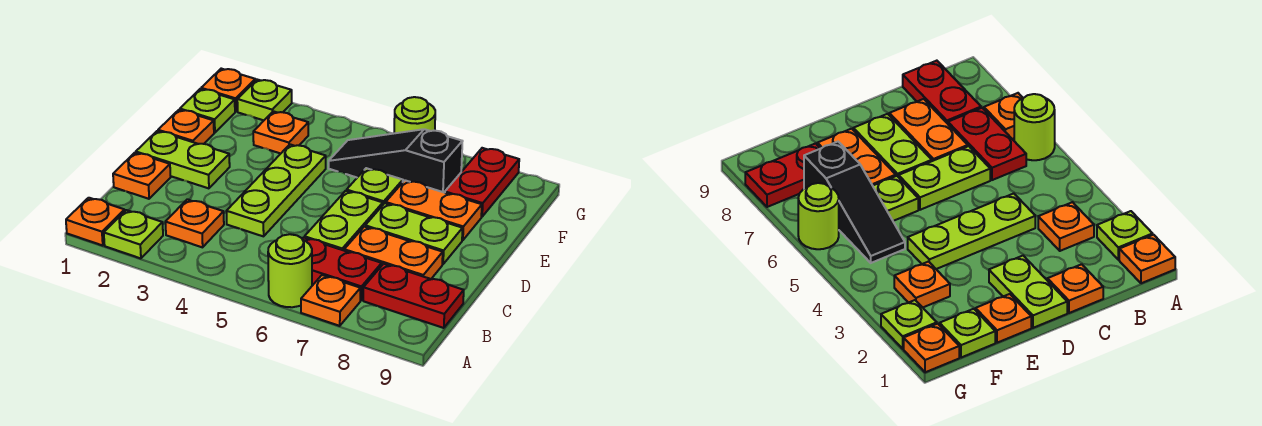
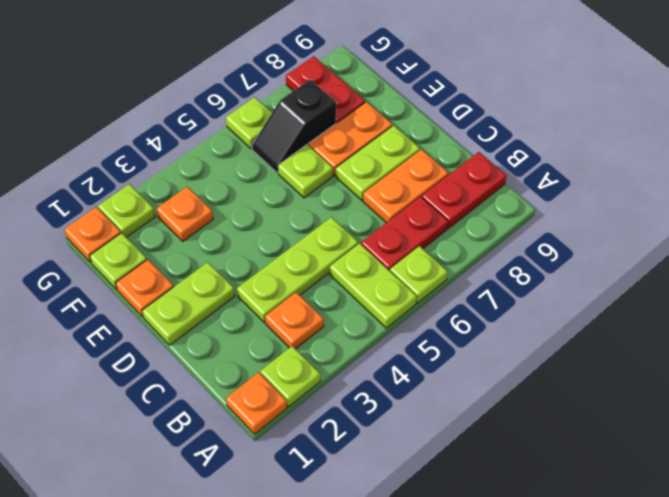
lime 1x1 round brick [268,234,312,307] -> lime 1x1 plate [390,246,448,303]
orange 1x1 plate [301,275,360,326] -> none
orange 1x1 plate [113,153,171,199] -> none
lime 1x3 plate [227,144,326,236] -> lime 1x3 plate turned to [237,217,358,322]
lime 1x2 plate [305,191,383,250] -> lime 1x2 plate moved to [330,243,417,328]
black 1x3 slope [329,129,463,193] -> black 1x2 slope [252,80,336,173]
lime 1x1 round brick [394,97,435,133] -> lime 1x1 plate [226,97,272,149]

